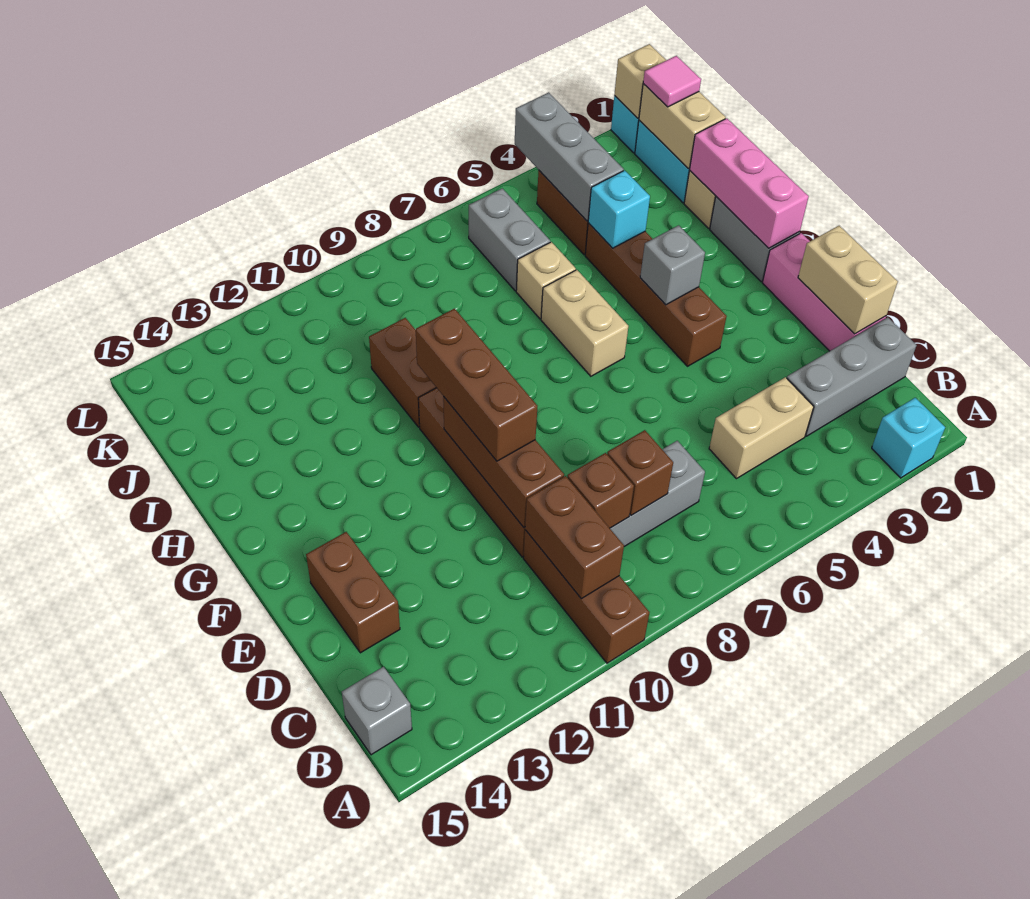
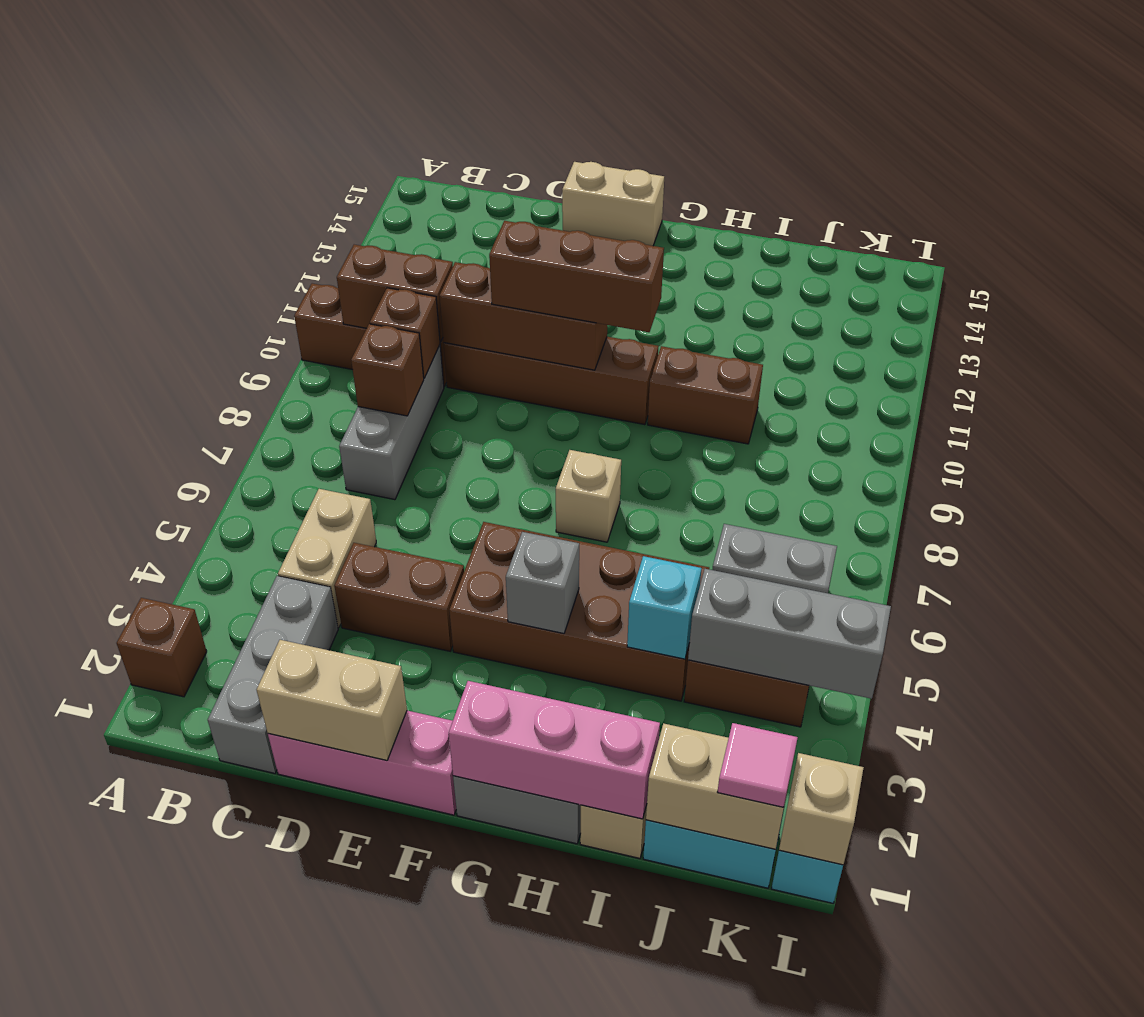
cyan 1x1 brick [872,398,945,478] -> brown 1x1 brick [117,598,207,697]
grey 1x1 brick [342,667,412,755] -> none
brown 1x2 brick [306,532,400,653] -> brown 1x2 brick moved to [334,543,464,651]
brown 1x4 brick [585,223,727,366] -> brown 2x4 brick [449,522,709,701]
tan 1x2 brick [541,270,628,376] -> tan 1x2 brick moved to [562,162,664,246]
tan 1x1 brick [516,242,576,319] -> tan 1x1 brick moved to [556,450,621,542]

